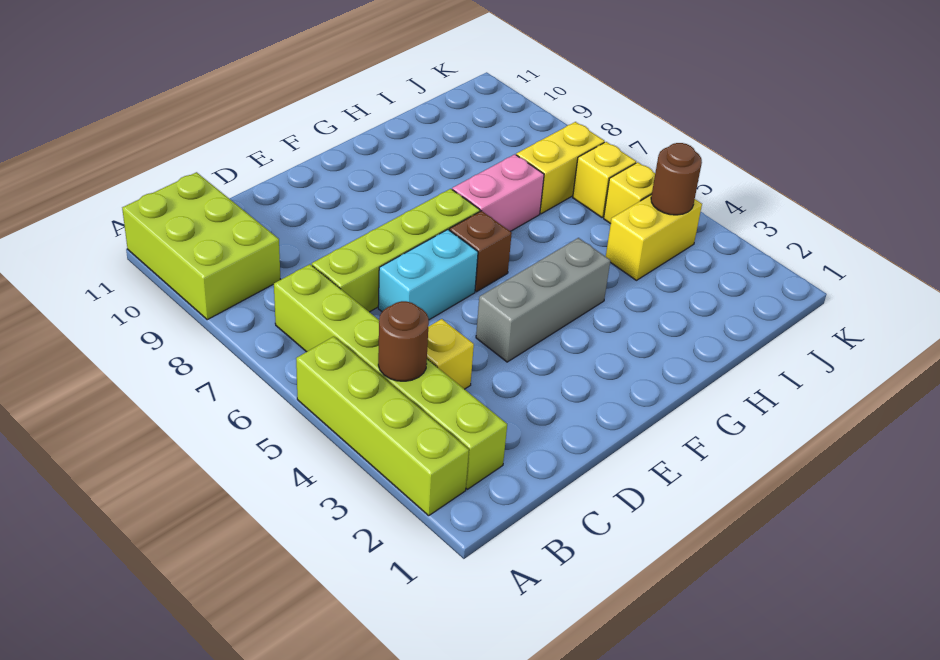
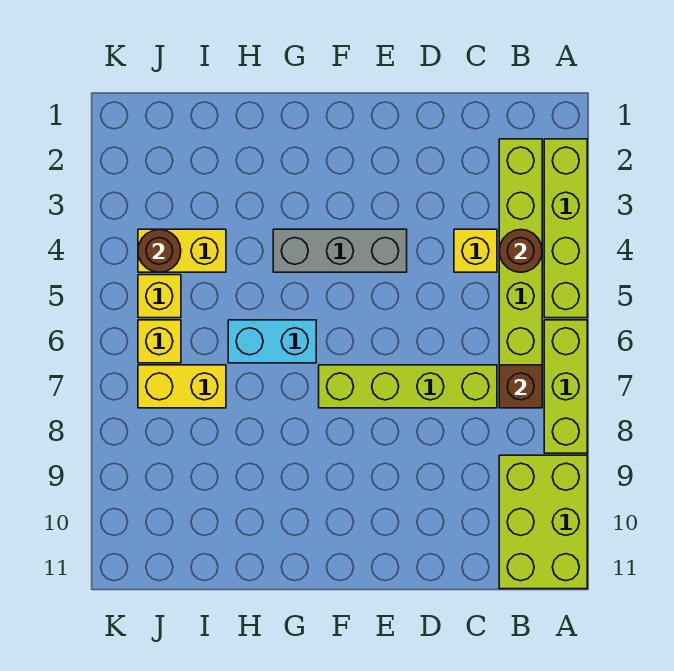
none -> lime 1x3 brick [544,320,587,453]
cyan 1x2 brick [378,230,478,320] -> cyan 1x2 brick moved to [228,320,316,363]
brown 1x1 brick [449,211,512,292] -> brown 1x1 brick moved to [499,365,542,408]
pink 1x2 brick [452,154,544,231] -> none

